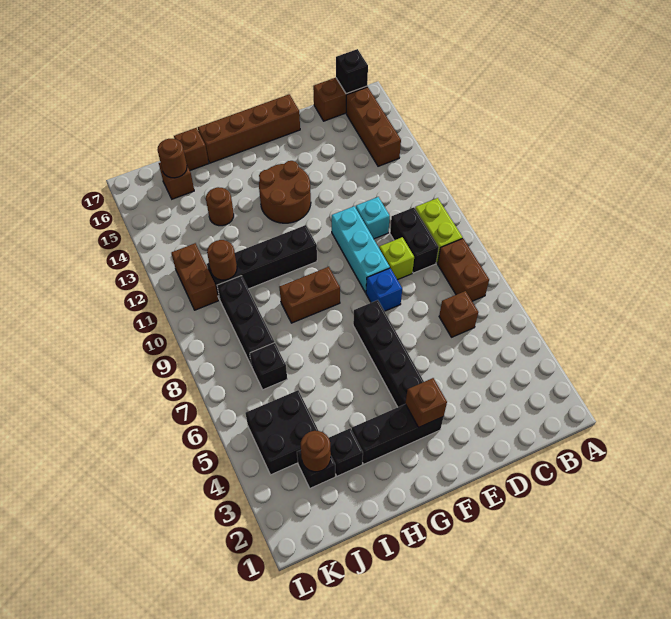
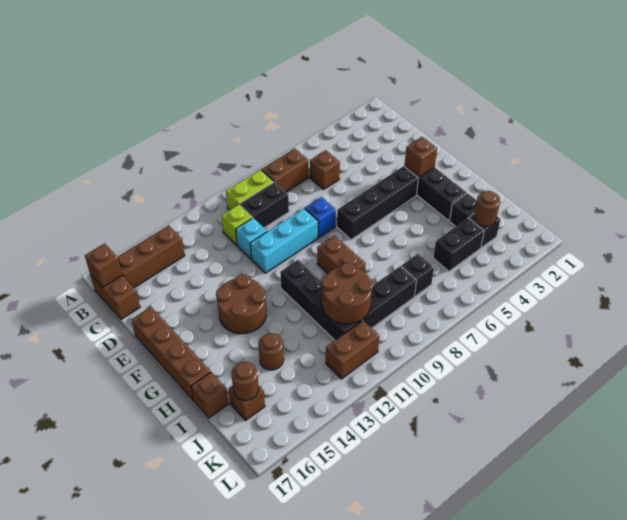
black 1x1 brick [336,49,368,94] -> brown 1x1 brick [85,243,122,287]
lime 1x1 brick [379,237,414,280] -> lime 1x1 brick moved to [221,204,253,245]
black 2x2 brick [246,390,318,475] -> black 1x2 brick [433,218,484,271]
brown 1x1 round brick [207,240,237,280] -> brown 2x2 round brick [322,263,373,324]

